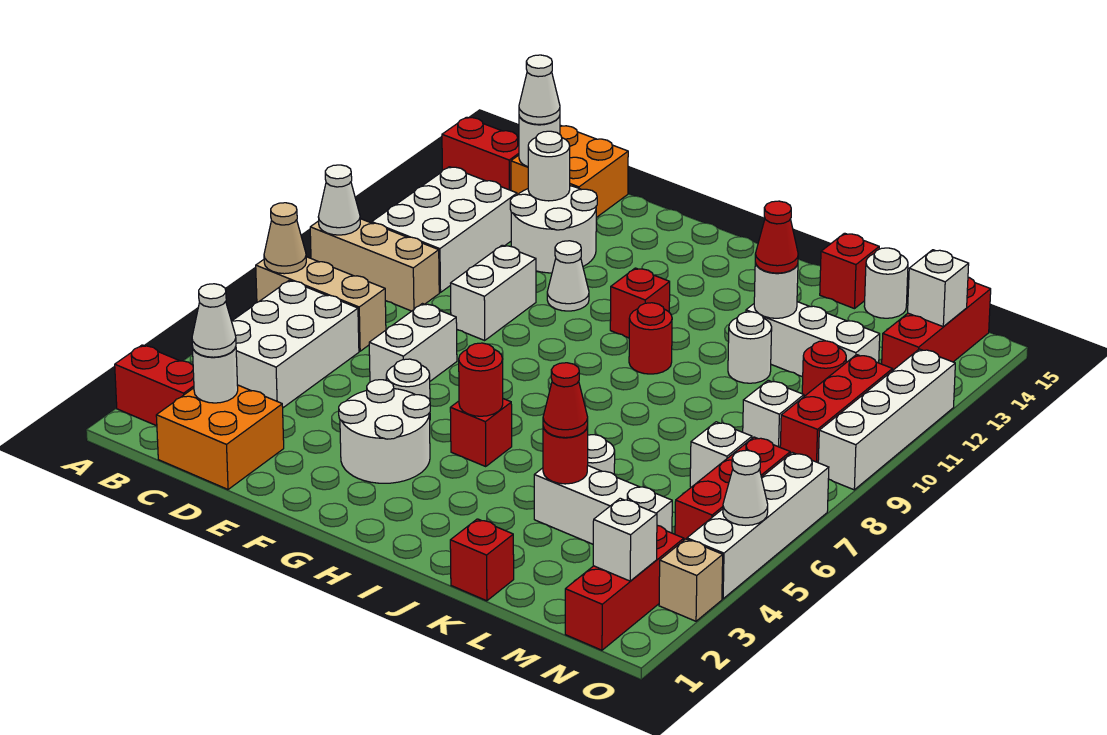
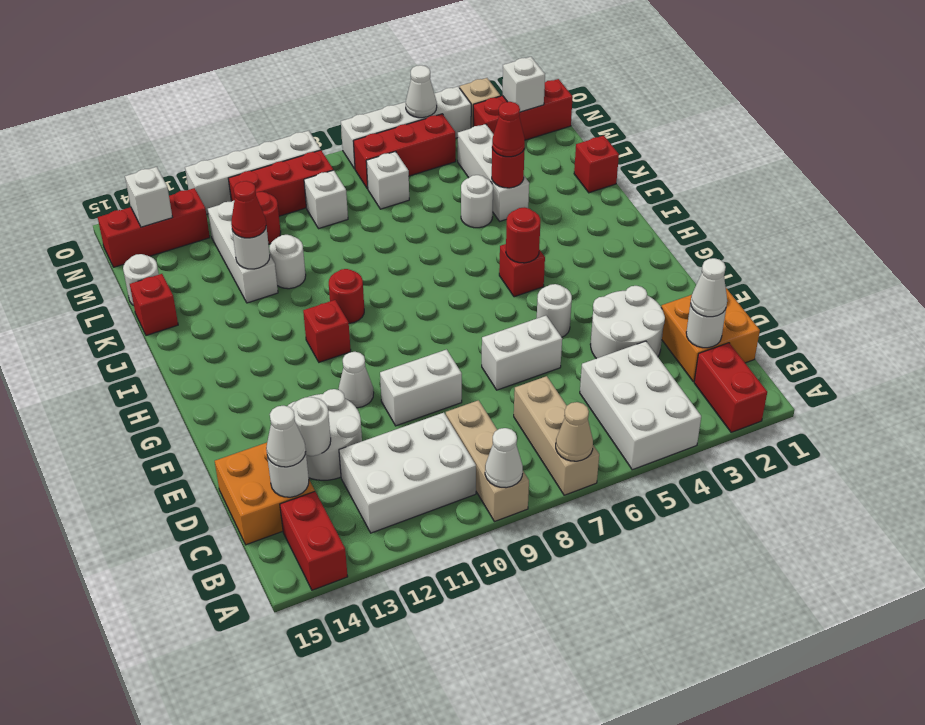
white 2x3 brick [232,280,359,408] -> white 2x3 brick turned to [580,341,701,470]
white 2x2 round brick [339,380,430,483] -> white 2x2 round brick moved to [590,286,665,359]

